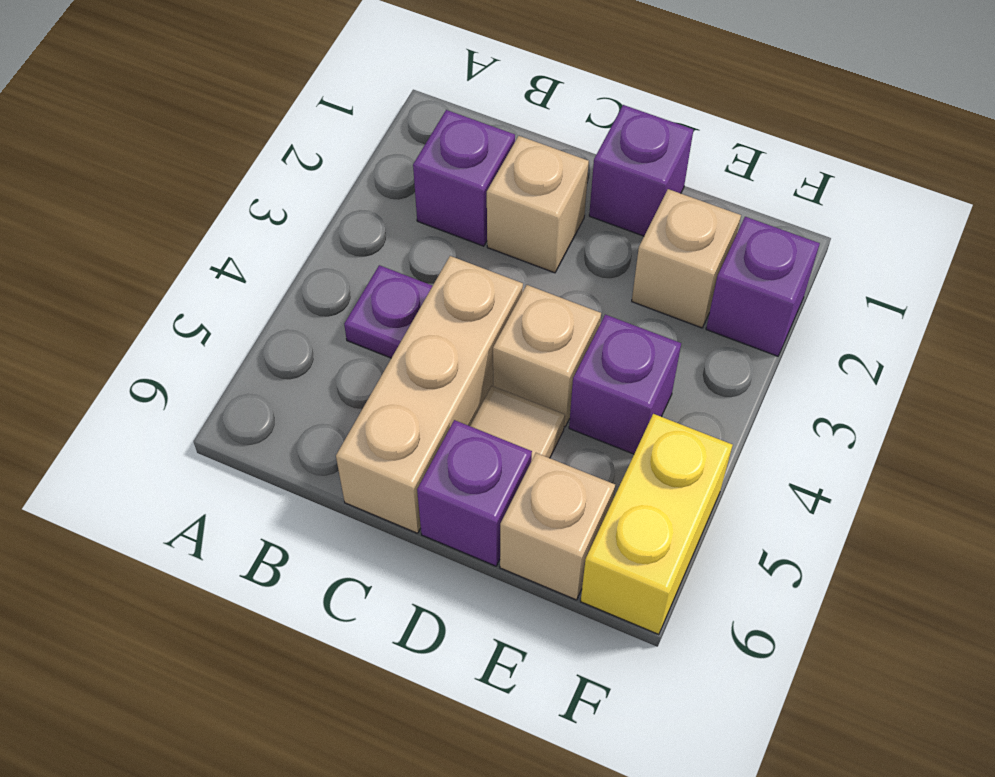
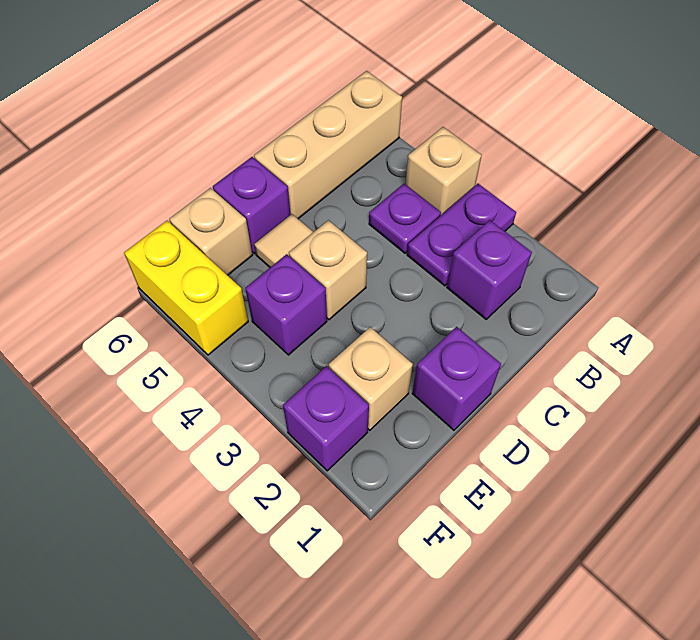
none -> purple 1x2 plate [407,184,516,286]
tan 1x1 brick [487,136,589,273] -> tan 1x1 brick moved to [406,127,482,215]
tan 1x3 brick [336,256,523,533] -> tan 1x3 brick turned to [254,71,402,219]

